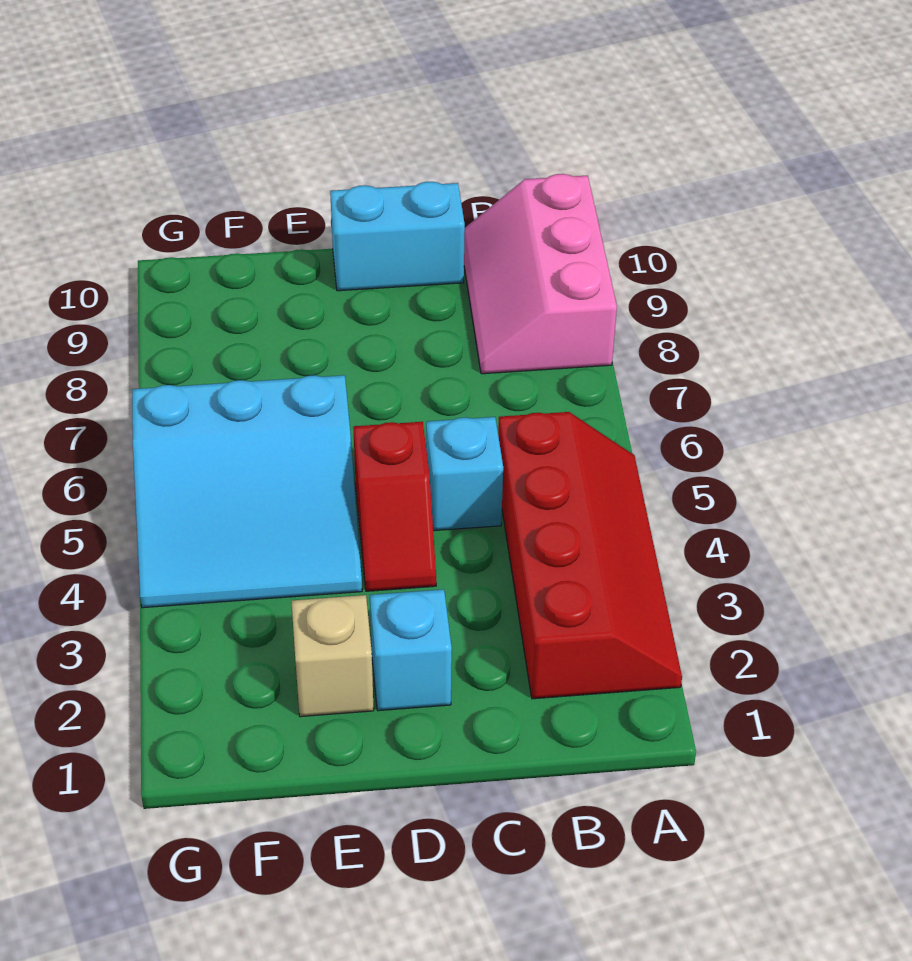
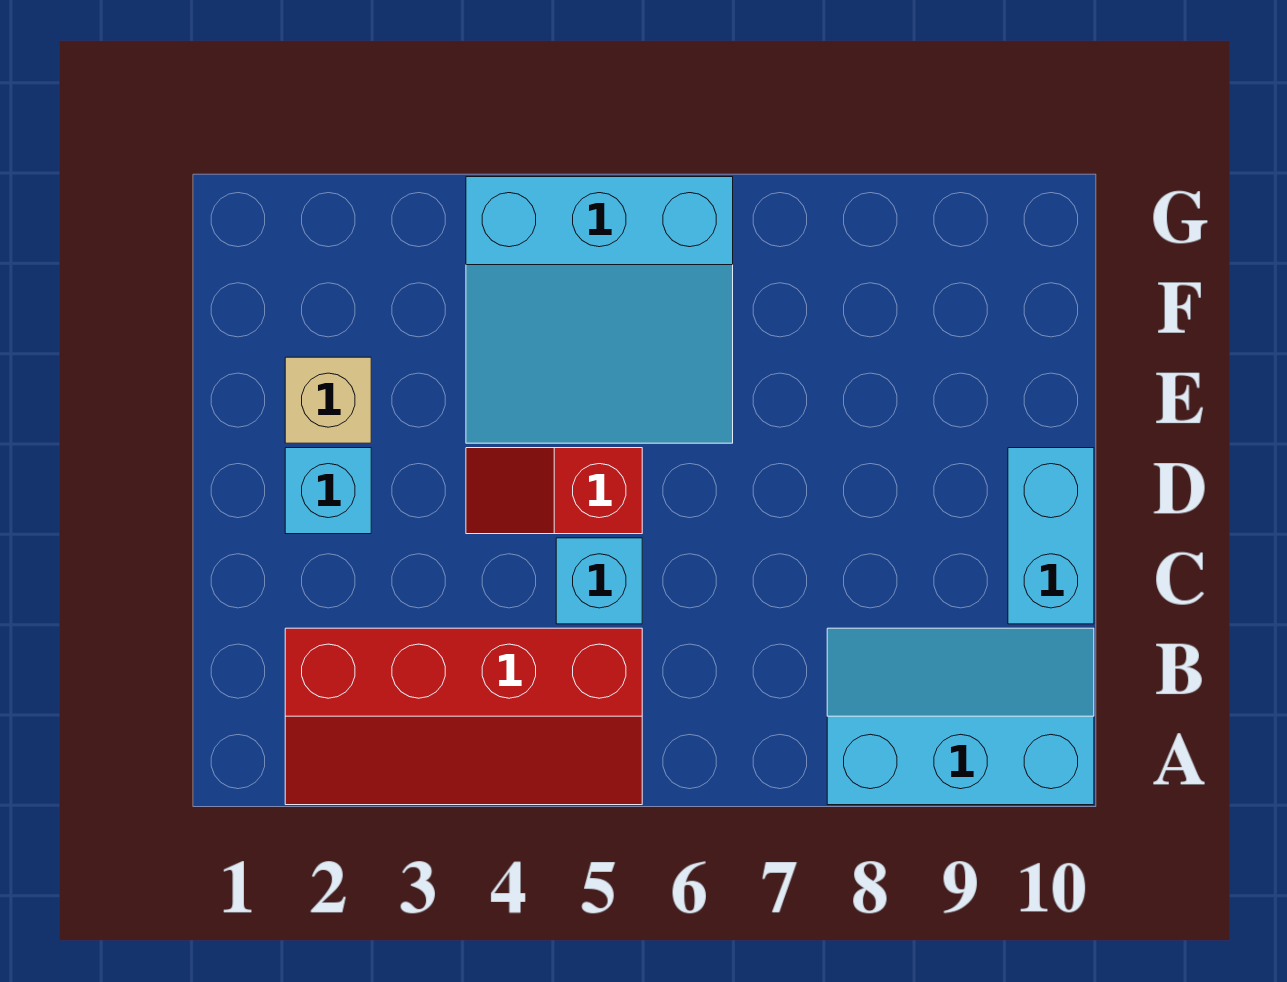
pink 2x3 slope [464,174,617,374] -> cyan 2x3 slope [827,628,1094,805]
cyan 3x3 slope [132,375,362,608] -> cyan 3x3 slope turned to [466,177,733,443]

